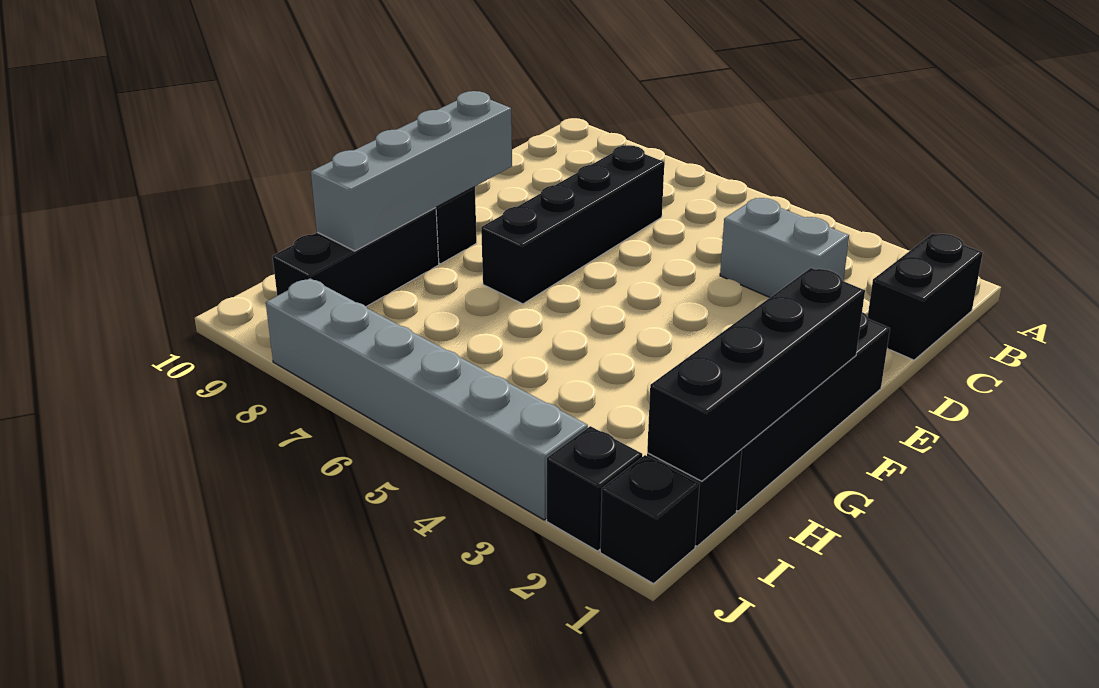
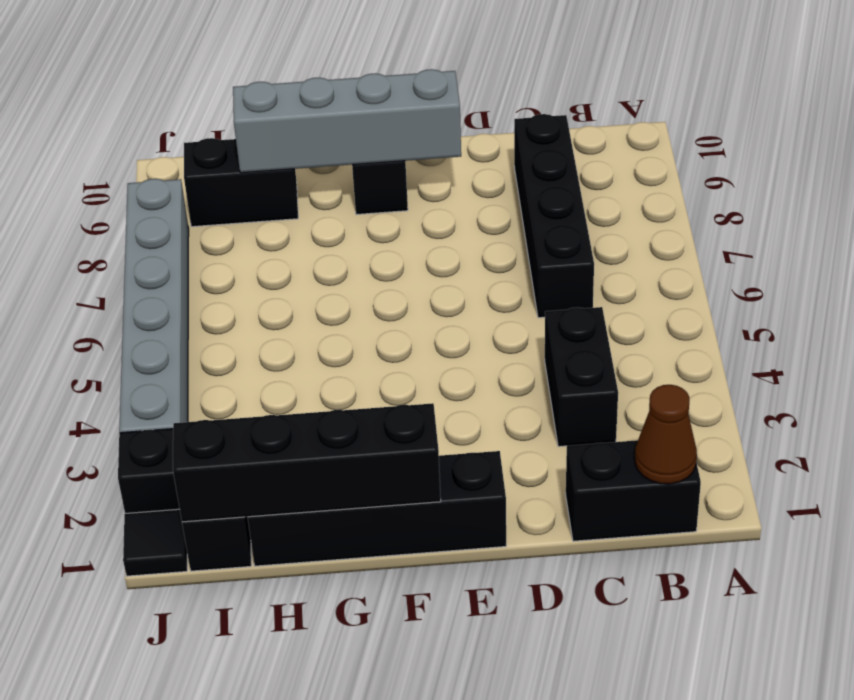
none -> brown 1x1 cone [635,385,697,484]
grey 1x2 brick [720,198,849,297] -> black 1x2 brick [545,307,618,447]
black 1x4 brick [481,145,664,304] -> black 1x4 brick turned to [514,114,594,318]
black 1x3 brick [272,208,439,306] -> black 1x2 brick [184,138,298,227]
black 1x1 brick [600,455,700,584] -> black 1x1 tile [123,509,187,576]

